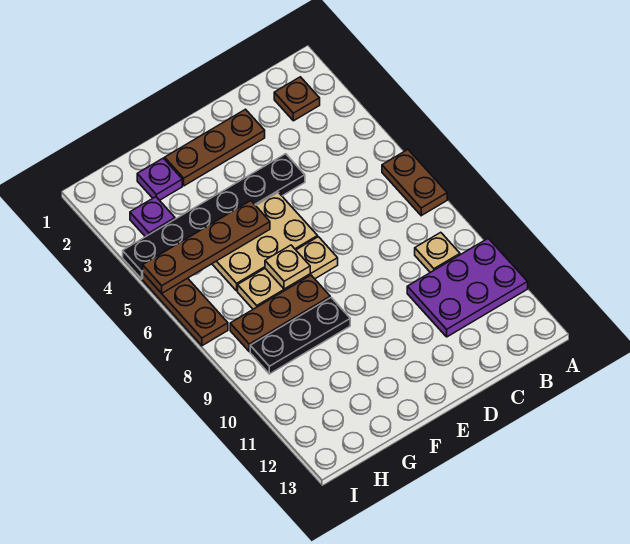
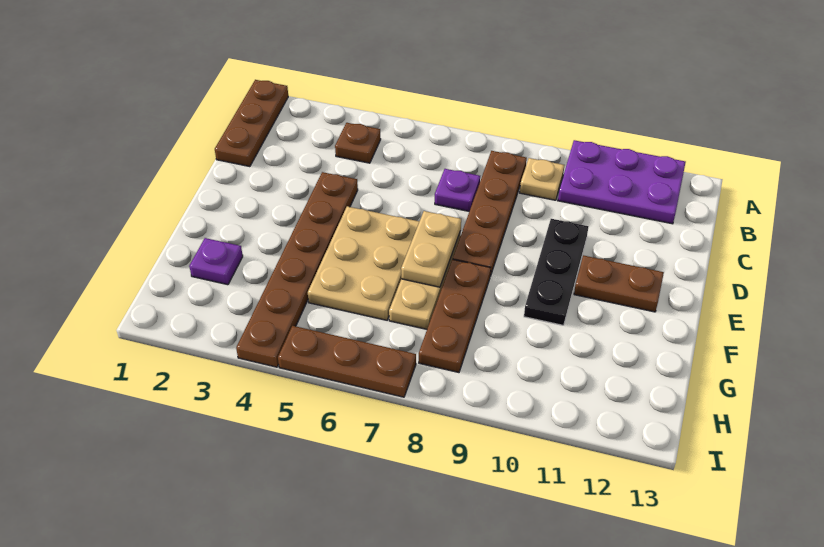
brown 1x2 plate [382,150,447,216] -> brown 1x2 plate moved to [574,255,664,312]
purple 2x3 plate [407,238,528,337] -> purple 2x3 plate turned to [558,140,686,224]
brown 1x1 plate [274,77,320,121] -> brown 1x1 plate moved to [335,123,381,163]
brown 1x3 plate [165,109,265,186] -> brown 1x3 plate moved to [215,80,288,167]
black 1x6 plate [123,154,305,279] -> brown 1x6 plate [236,172,358,367]
brown 1x4 plate [143,201,270,293] -> brown 1x4 plate moved to [453,151,527,276]
tan 1x1 plate [265,245,310,289] -> tan 1x2 plate [401,211,461,287]
black 1x3 plate [250,298,350,374] -> black 1x3 plate moved to [524,219,589,325]
purple 1x1 plate [130,197,175,237] -> purple 1x1 plate moved to [435,169,480,211]

